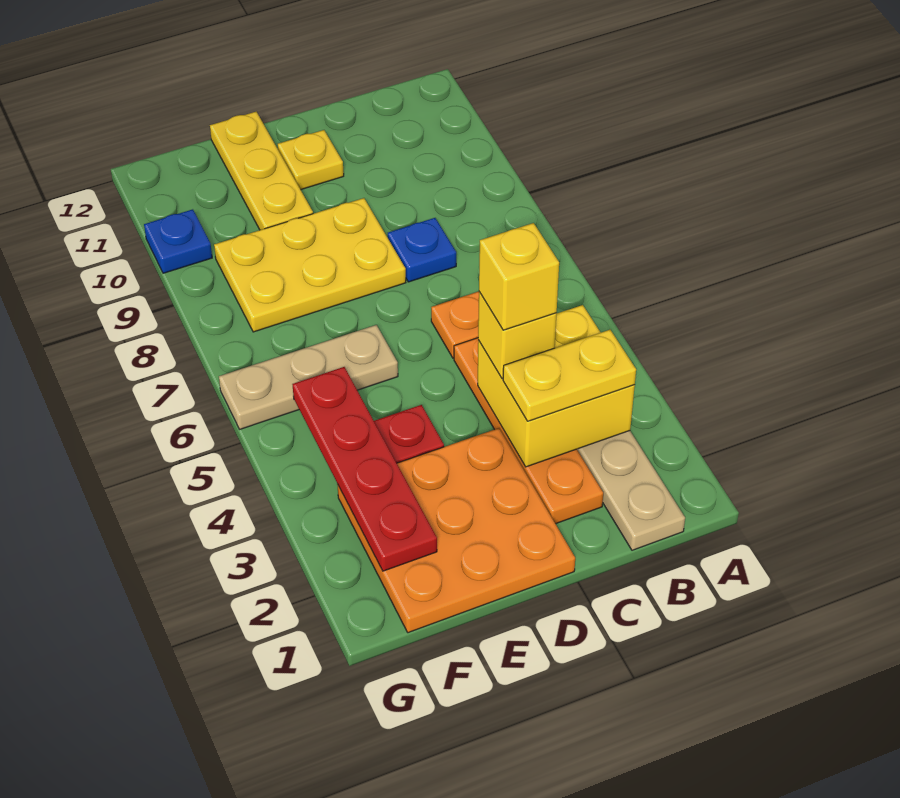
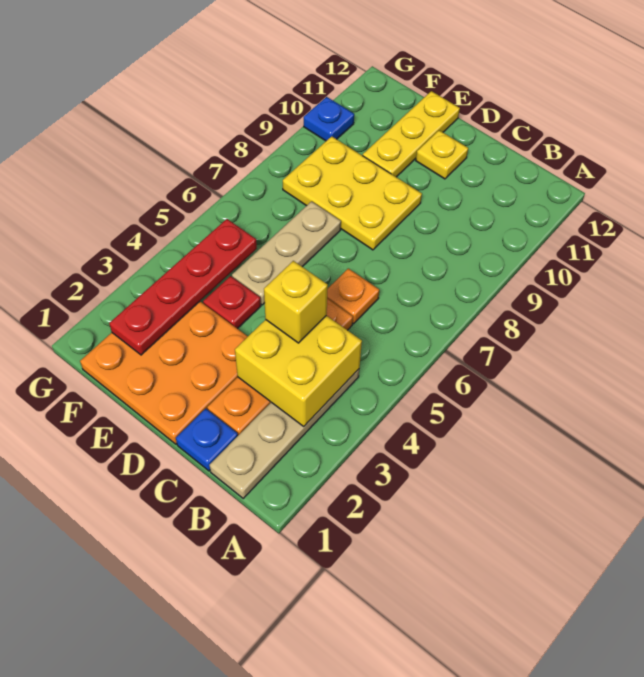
yellow 1x2 plate [503,330,636,421] -> none
yellow 1x1 brick [479,223,559,330] -> none
blue 1x1 plate [388,218,456,282] -> blue 1x1 plate moved to [176,409,238,471]
tan 1x3 plate [219,325,398,429] -> tan 1x3 plate turned to [232,201,341,305]

